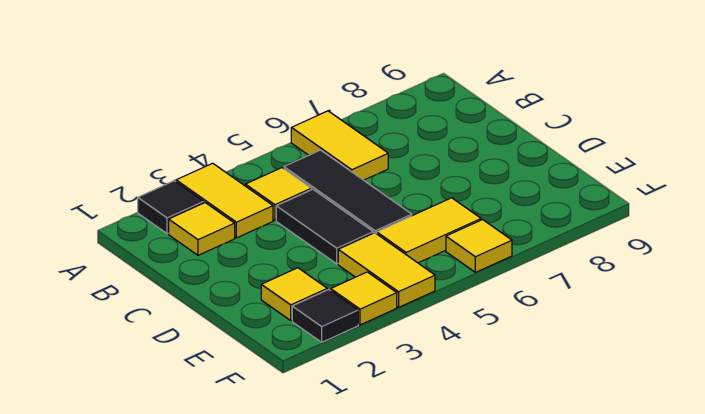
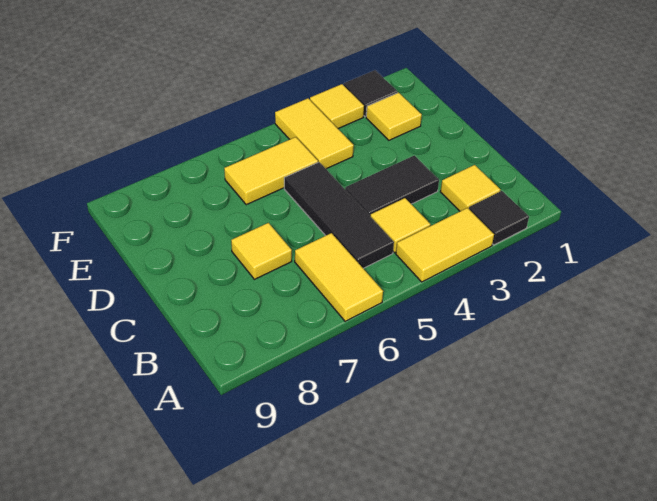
yellow 1x2 tile [176,163,273,238] -> yellow 1x2 tile turned to [396,208,494,282]
black 1x2 tile [276,189,373,264] -> black 1x2 tile turned to [345,155,439,216]
yellow 1x1 tile [446,220,512,272] -> yellow 1x1 tile moved to [231,223,292,279]

